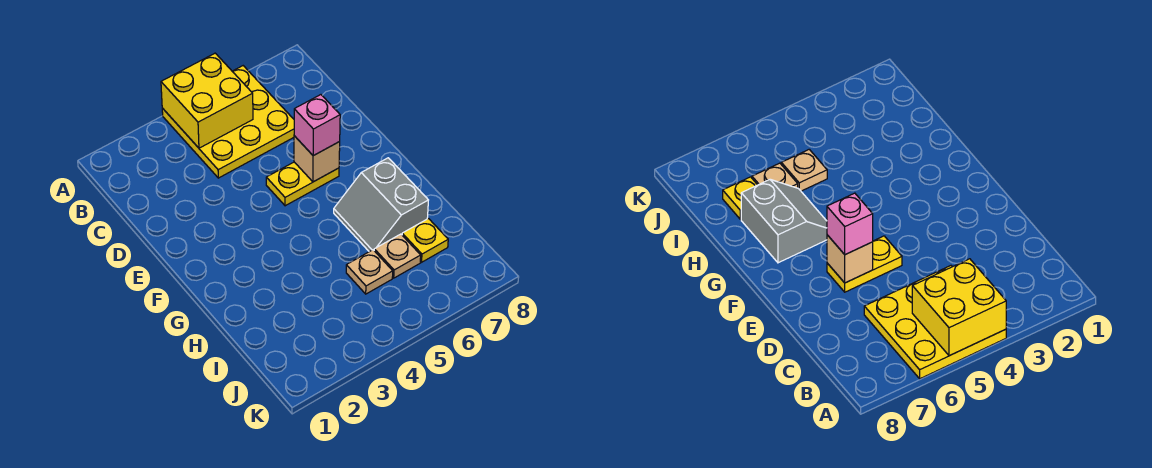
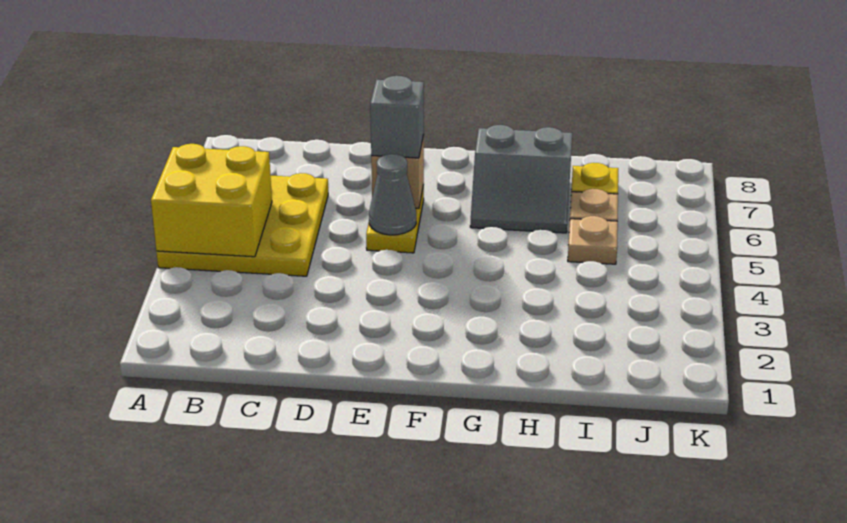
none -> grey 1x1 cone [369,154,416,235]
pink 1x1 brick [294,95,340,156] -> grey 1x1 brick [370,76,424,158]

